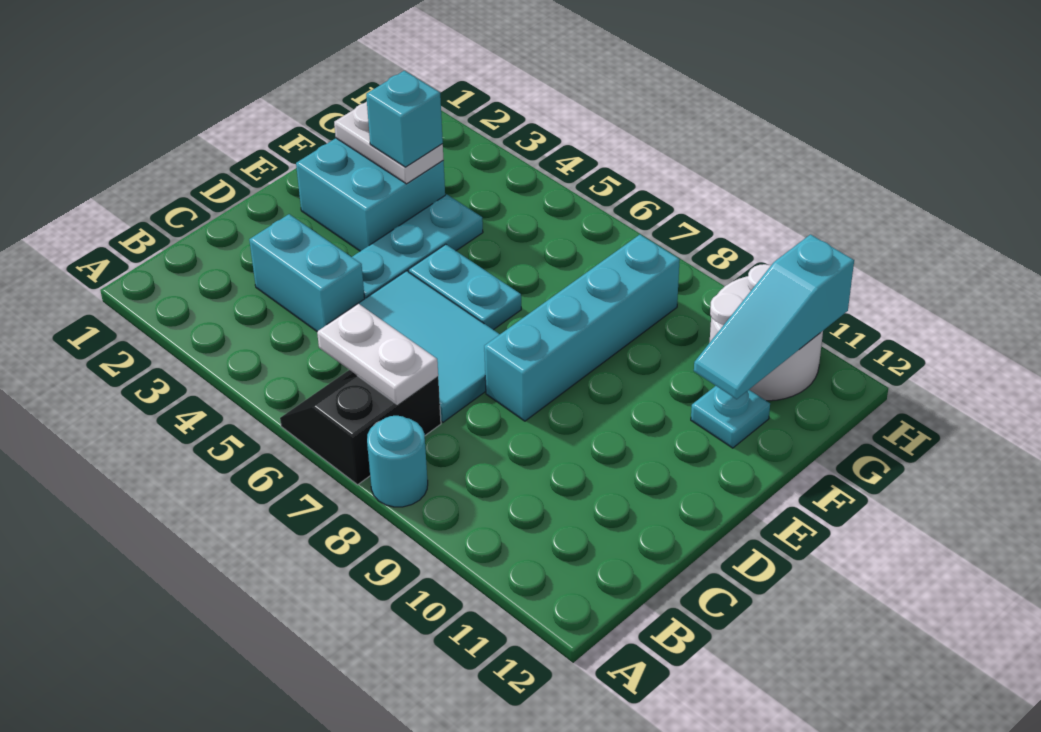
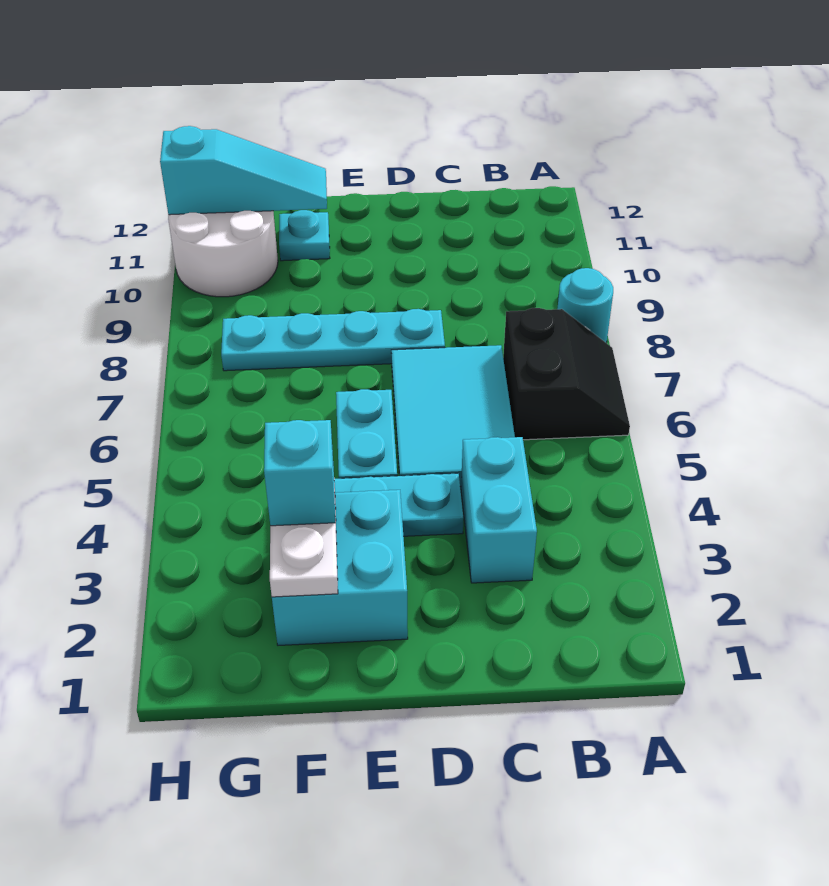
black 2x2 slope [280,370,441,485] -> black 2x2 slope turned to [503,308,630,440]
white 1x2 plate [317,304,438,404] -> none
cyan 1x4 brick [484,235,680,421] -> cyan 1x4 plate [221,309,445,371]

